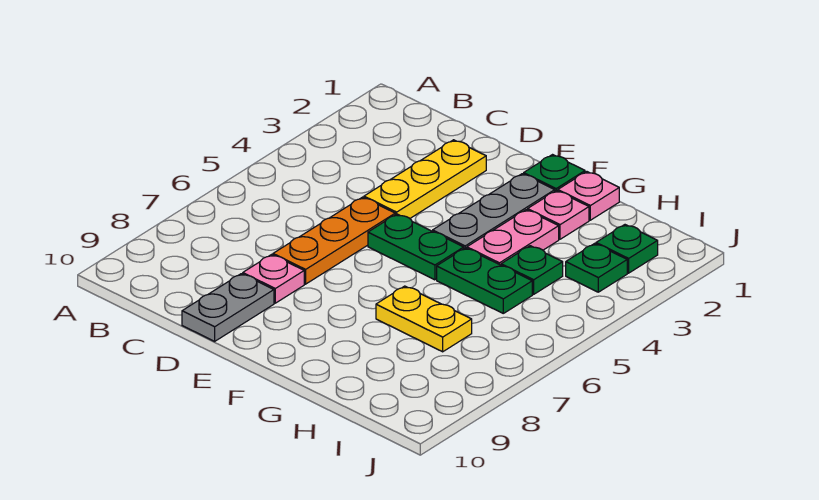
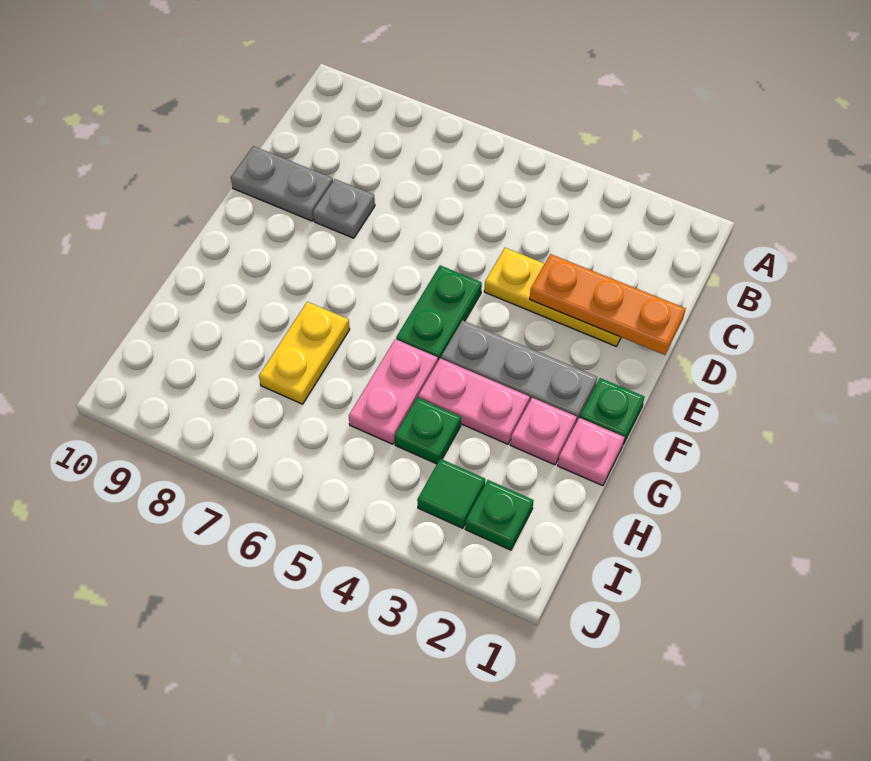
orange 1x3 plate [273,197,395,284] -> orange 1x3 plate moved to [530,254,686,355]
pink 1x1 plate [243,254,304,303] -> grey 1x1 plate [313,179,375,238]
green 1x2 plate [437,248,532,313] -> pink 1x2 plate [349,339,438,444]
green 1x1 plate [566,244,627,292] -> green 1x1 tile [417,459,485,528]

